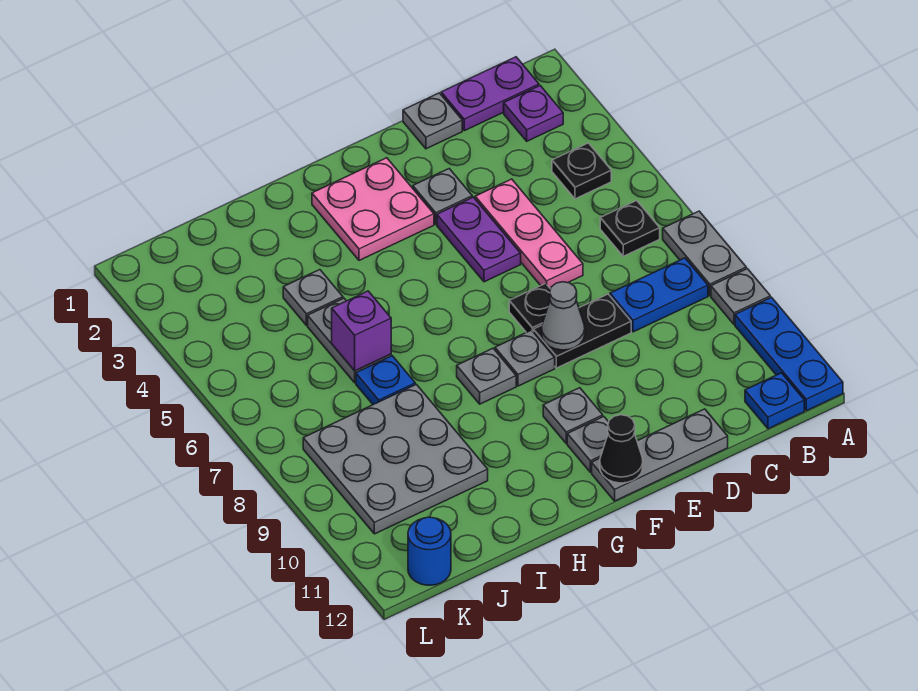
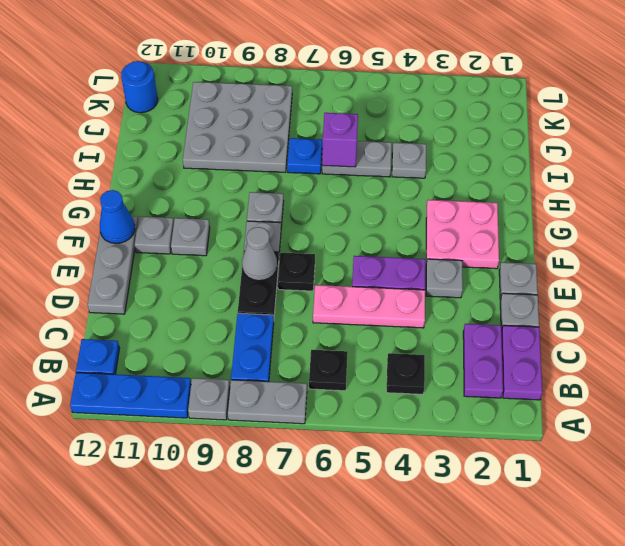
purple 1x1 plate [504,86,563,141] -> purple 1x2 plate [463,324,503,398]
none -> grey 1x1 plate [499,262,538,299]
black 1x1 cone [600,415,643,483] -> blue 1x1 cone [100,190,135,244]

